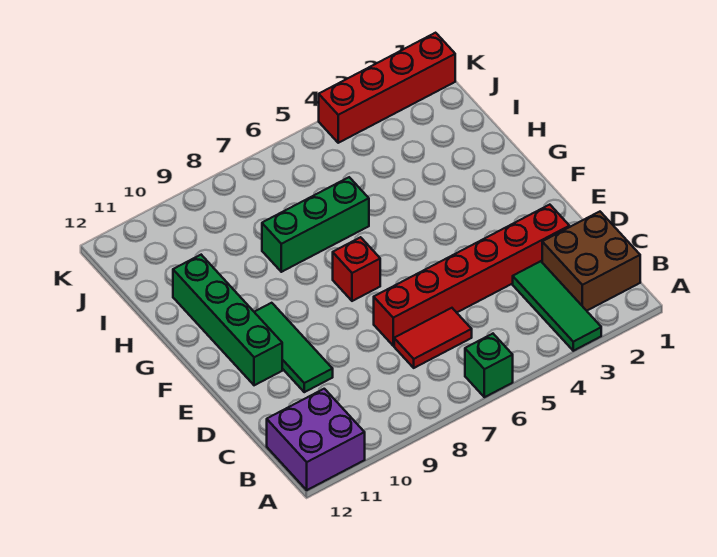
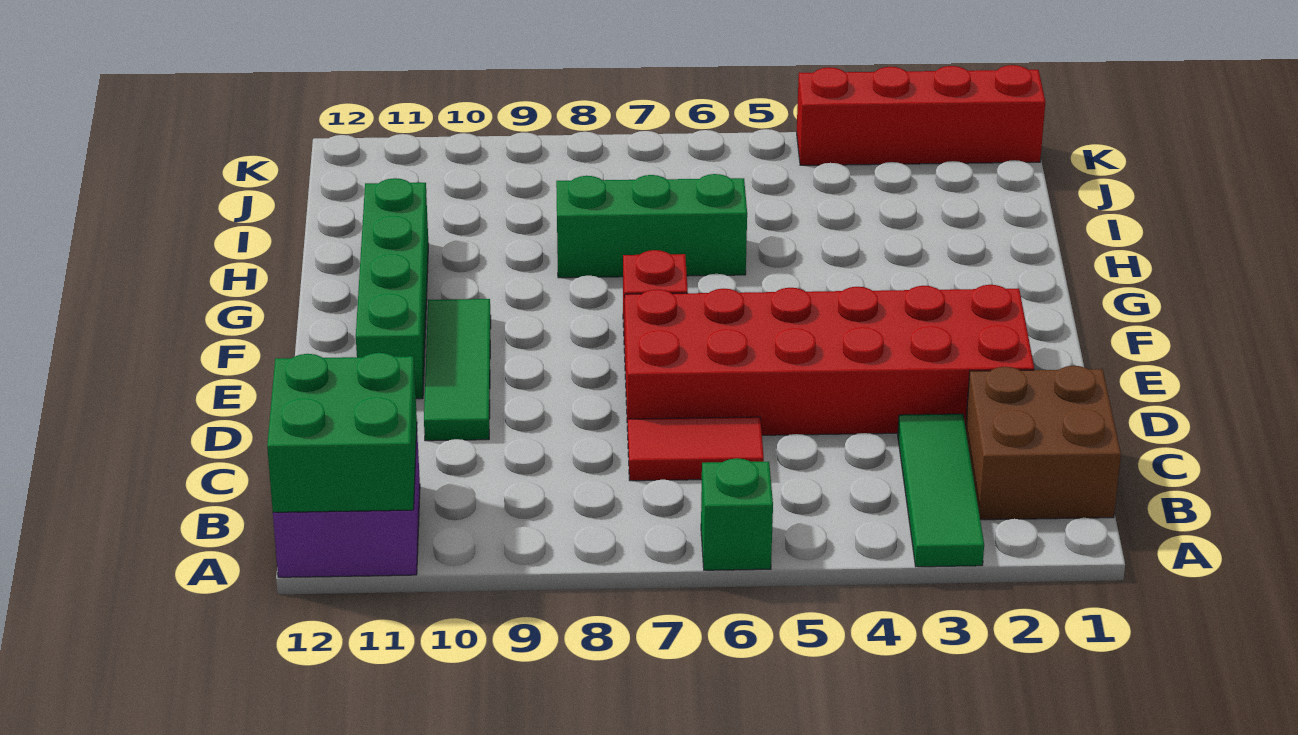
none -> green 2x2 brick [267,353,417,512]
red 1x6 brick [374,205,569,346] -> red 2x6 brick [625,285,1034,435]

